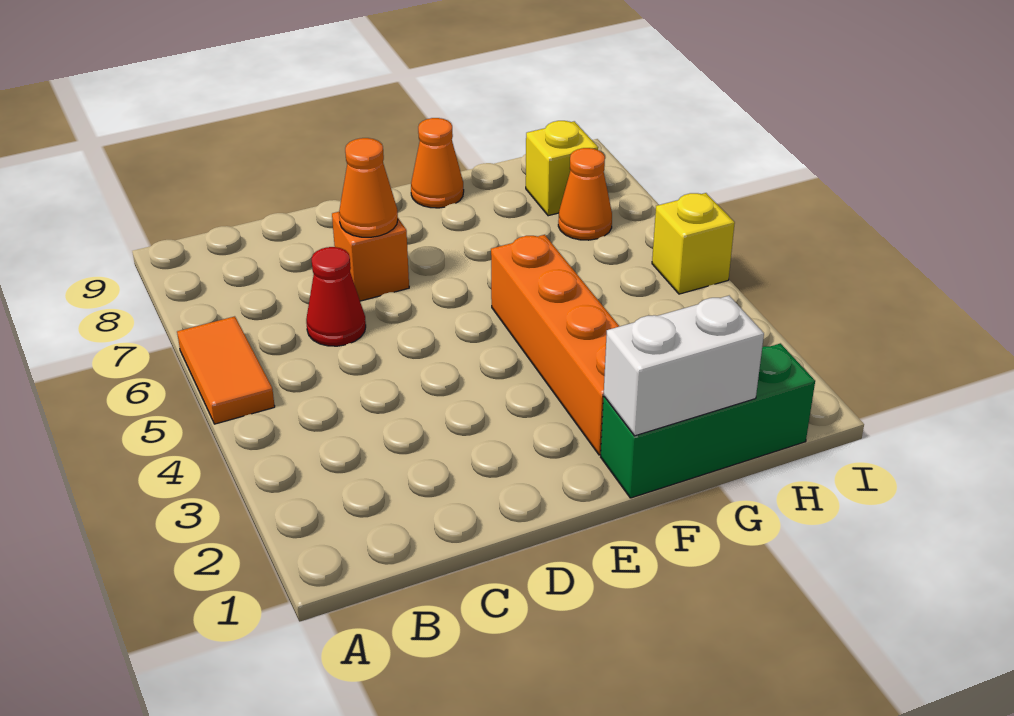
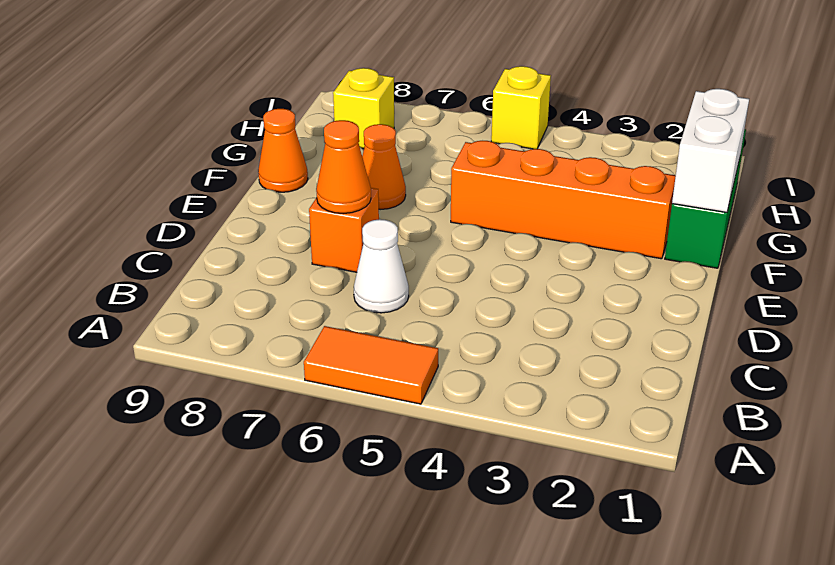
red 1x1 cone [306,247,366,346] -> white 1x1 cone [354,219,409,313]
orange 1x1 cone [558,148,612,240] -> orange 1x1 cone moved to [362,124,406,209]

